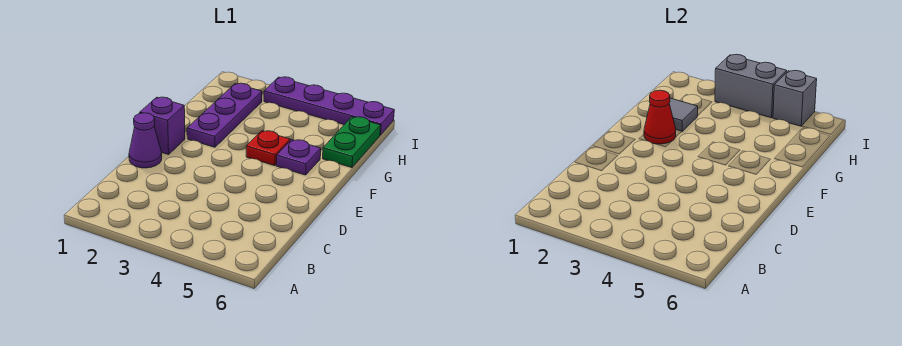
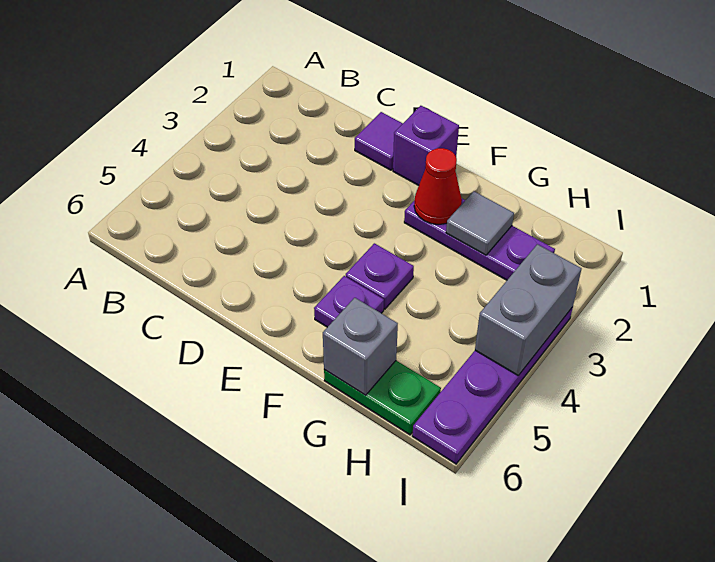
purple 1x1 cone [129,113,162,168] -> purple 1x1 tile [355,112,403,170]
red 1x1 plate [246,131,290,166] -> purple 1x1 plate [346,243,414,309]
grey 1x1 brick [773,71,817,126] -> grey 1x1 brick moved to [323,298,398,395]

